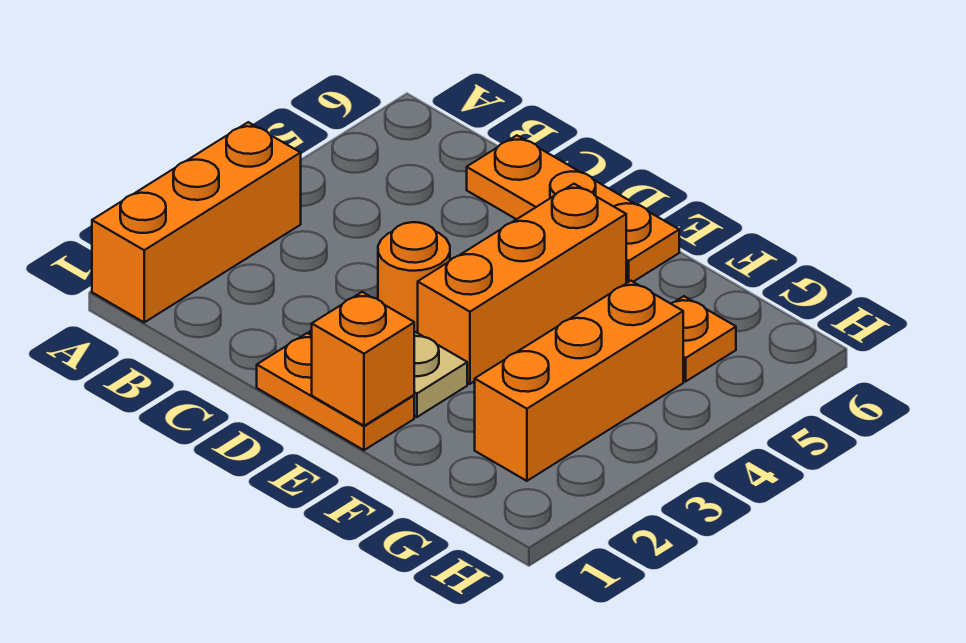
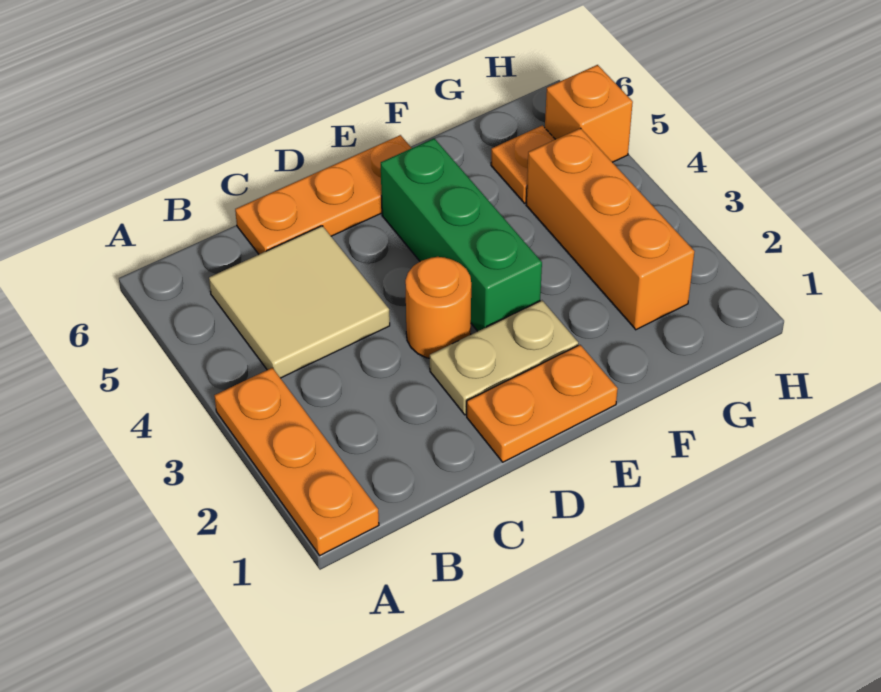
orange 1x3 brick [92,122,301,322] -> orange 1x3 plate [214,368,379,555]
none -> tan 2x2 tile [209,226,390,378]
orange 1x1 brick [312,292,414,426] -> orange 1x1 brick moved to [545,65,633,162]
orange 1x3 brick [418,184,626,384] -> green 1x3 brick [381,138,542,331]

